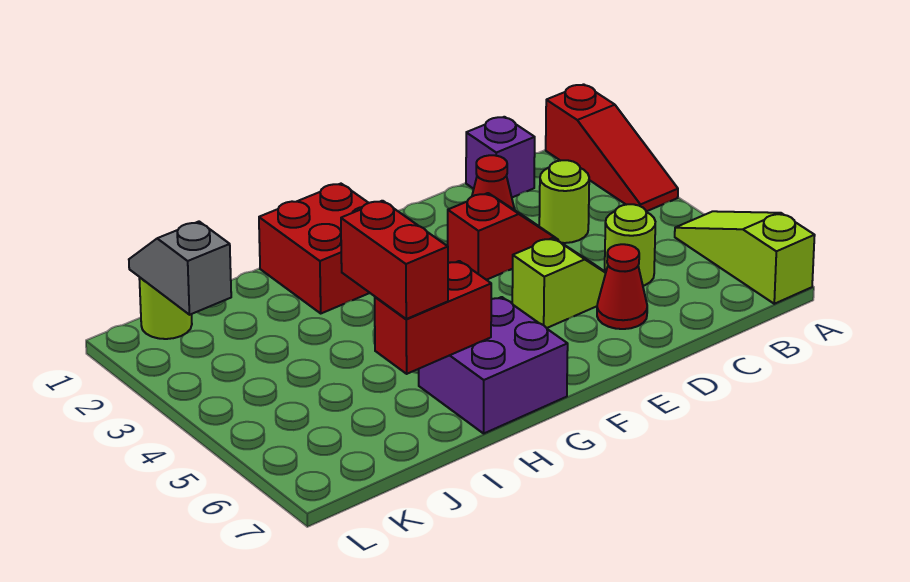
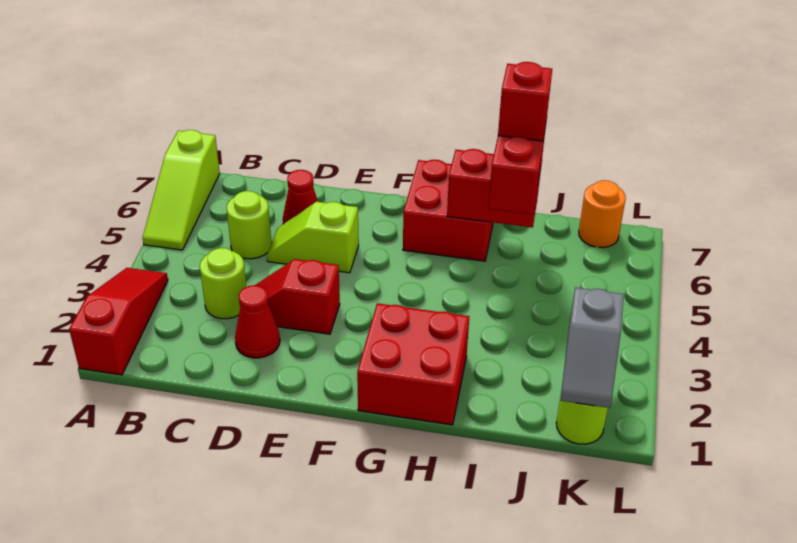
purple 1x1 brick [466,117,535,197] -> none
purple 2x2 brick [419,297,568,433] -> red 2x2 brick [403,160,493,261]
none -> red 1x1 brick [498,62,552,141]
none -> orange 1x1 round brick [579,180,626,248]

